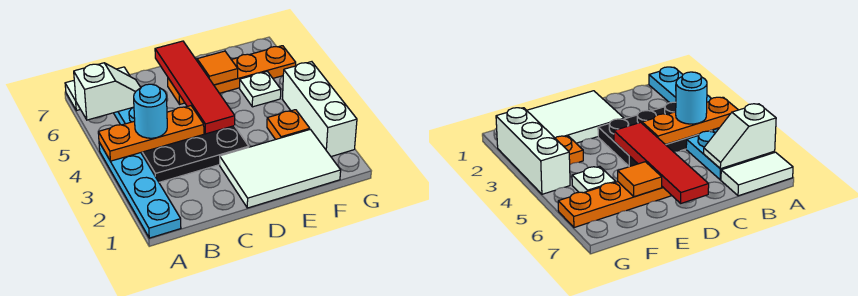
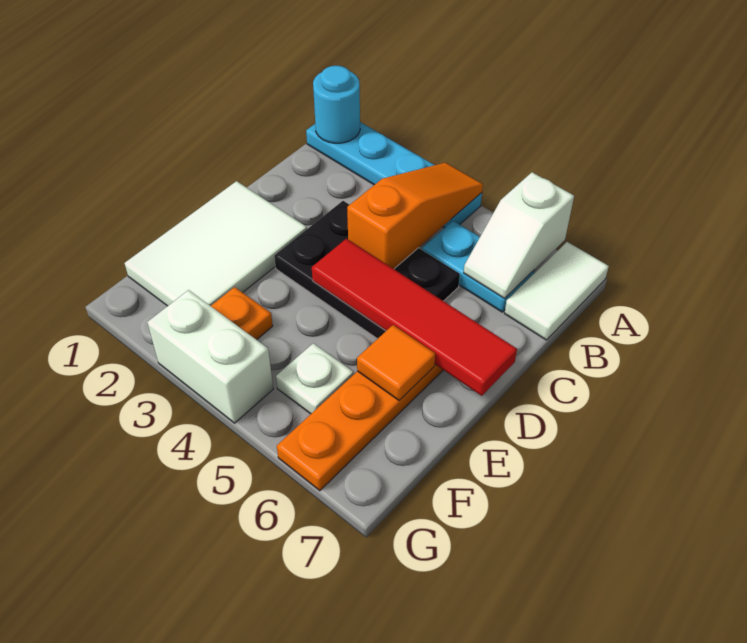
orange 1x3 plate [98,106,204,161] -> orange 1x3 slope [347,163,483,269]
black 2x3 plate [141,126,249,182] -> black 2x3 plate turned to [274,201,460,339]
cyan 1x1 round brick [134,84,167,138] -> cyan 1x1 round brick moved to [313,66,360,143]
white 1x3 brick [282,62,357,157] -> white 1x2 brick [147,290,273,423]

